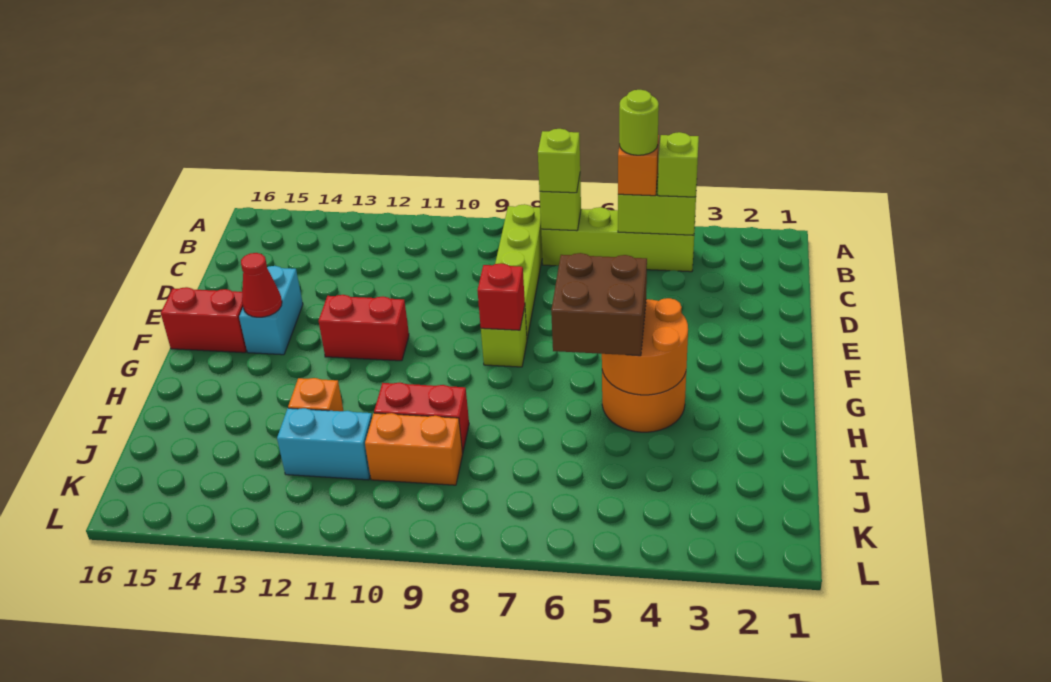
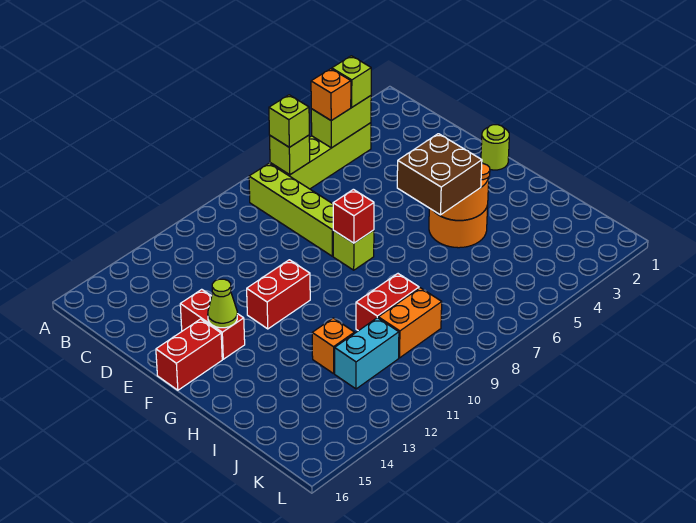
lime 1x1 round brick [619,90,659,155] -> lime 1x1 round brick moved to [481,125,509,170]
cyan 1x2 brick [239,266,303,355] -> red 1x2 brick [180,289,245,359]
red 1x1 cone [241,253,282,317] -> lime 1x1 cone [208,279,237,328]

